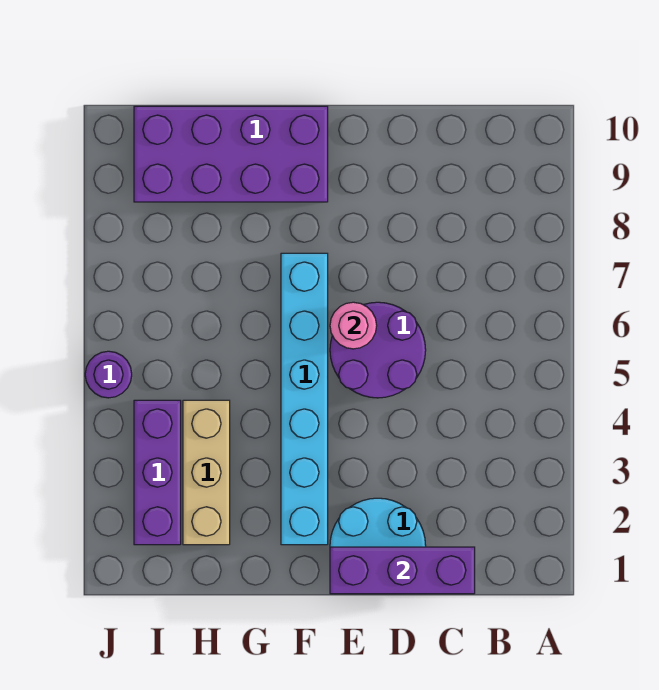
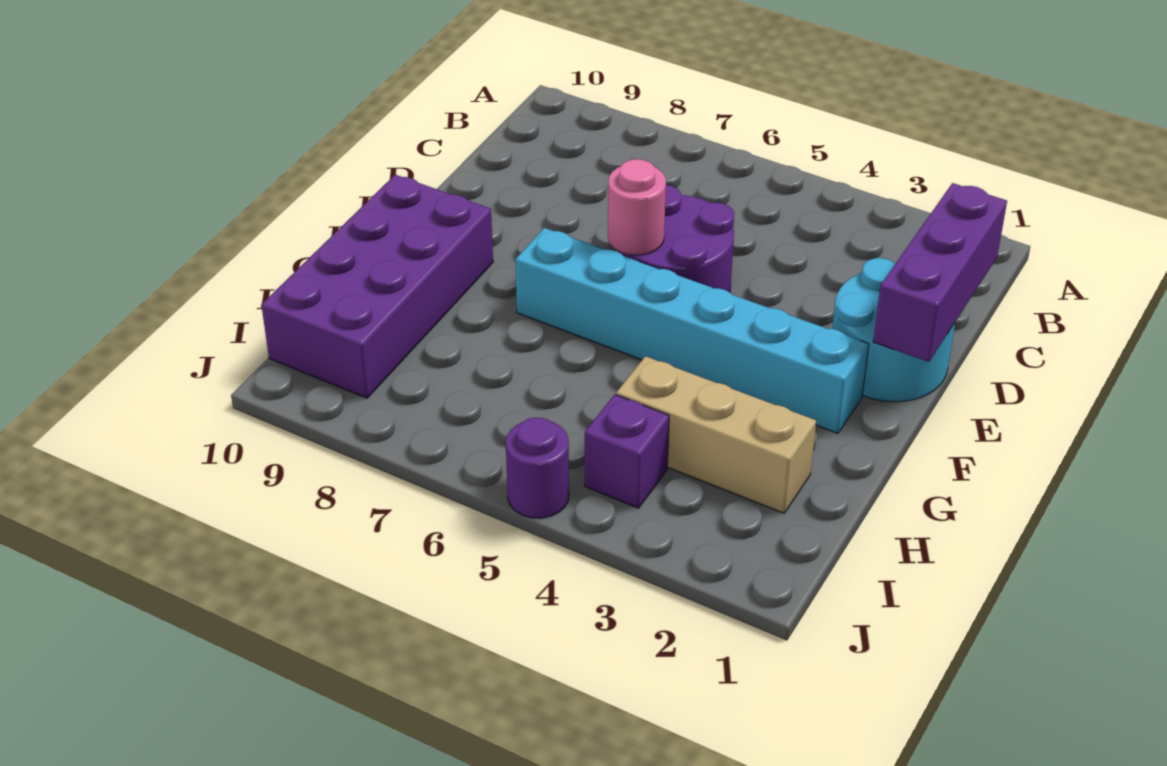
purple 1x3 brick [134,400,181,545] -> purple 1x1 brick [585,395,669,508]

